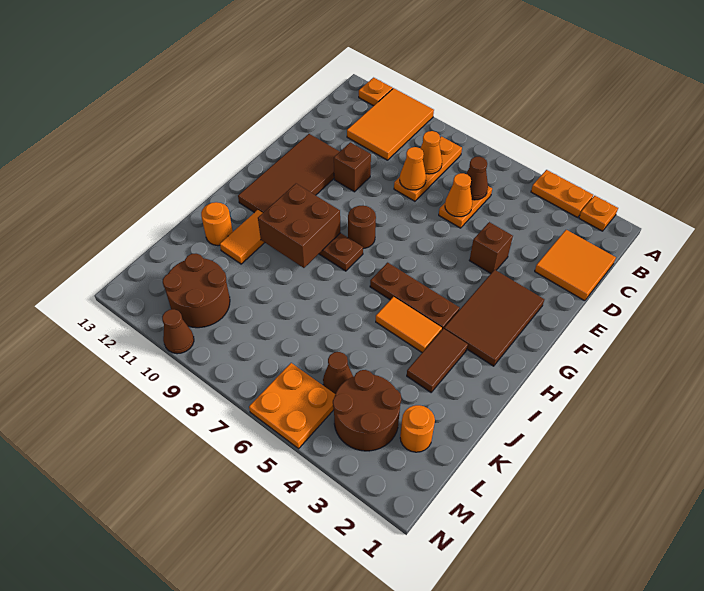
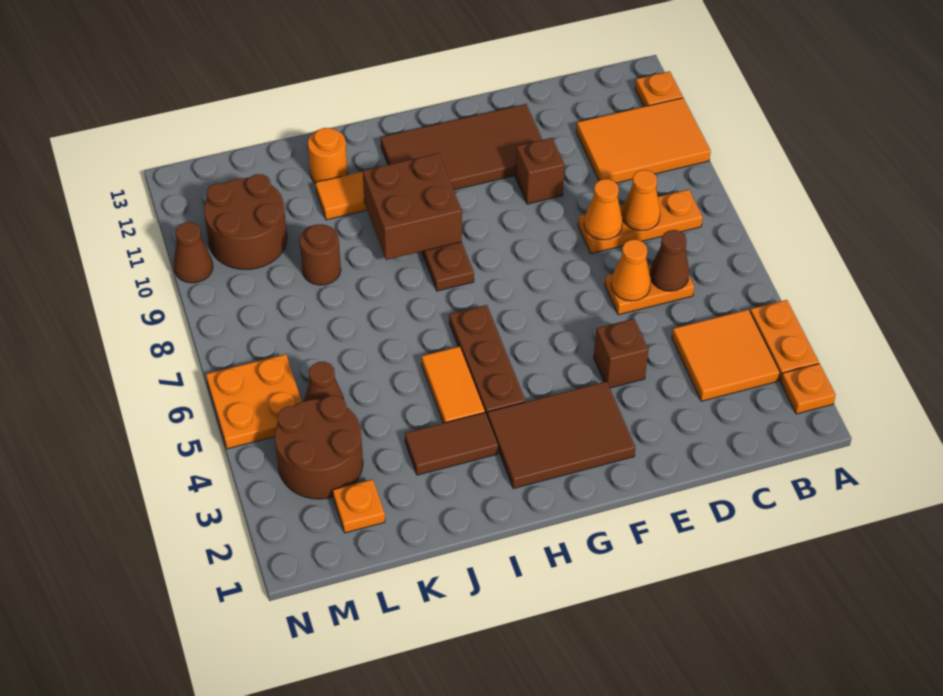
orange 2x2 tile [535,230,616,301] -> orange 2x2 tile moved to [672,310,780,401]
brown 1x1 round brick [348,206,376,249] -> brown 1x1 round brick moved to [300,224,341,285]
orange 1x1 round brick [400,405,435,452] -> orange 1x1 plate [333,479,385,533]

